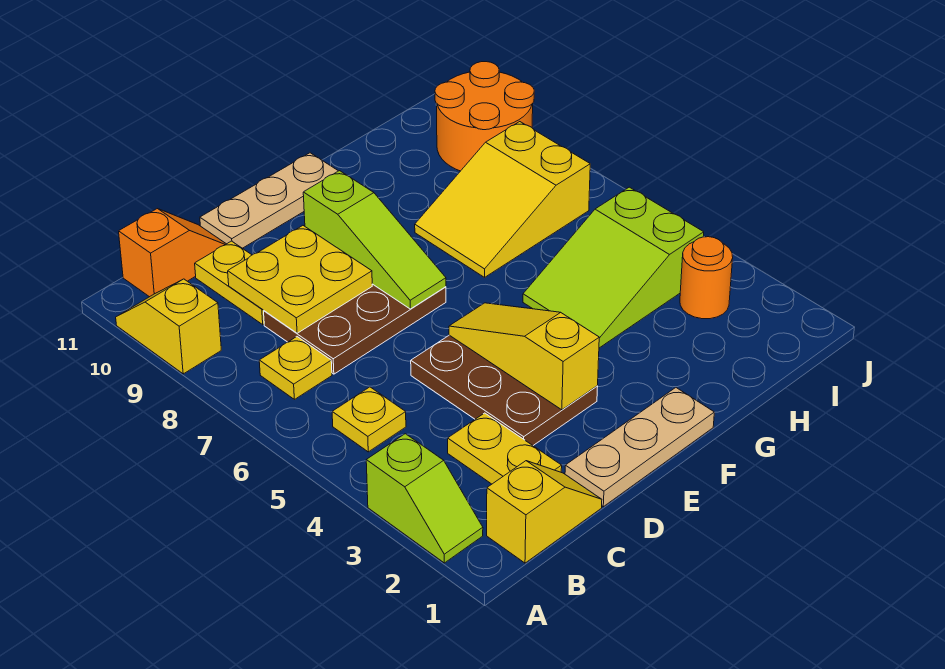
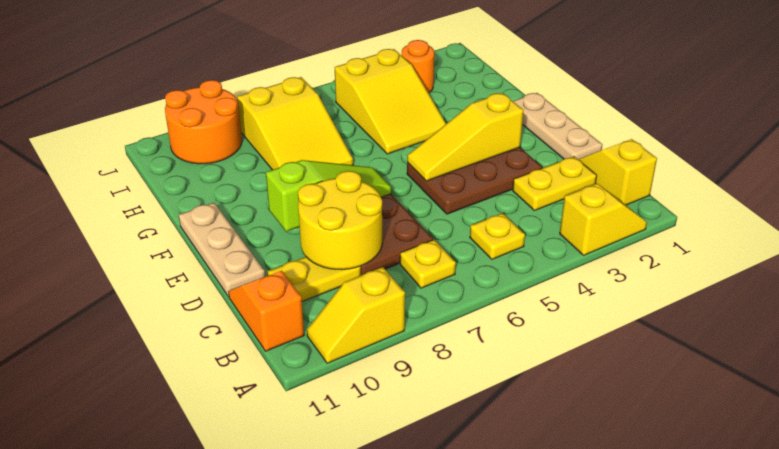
lime 1x2 slope [366,434,483,563] -> yellow 1x2 slope [560,184,647,255]
yellow 2x2 plate [228,226,372,333] -> yellow 2x2 round brick [298,171,382,270]
lime 2x3 slope [523,187,704,348] -> yellow 2x3 slope [335,49,446,154]

